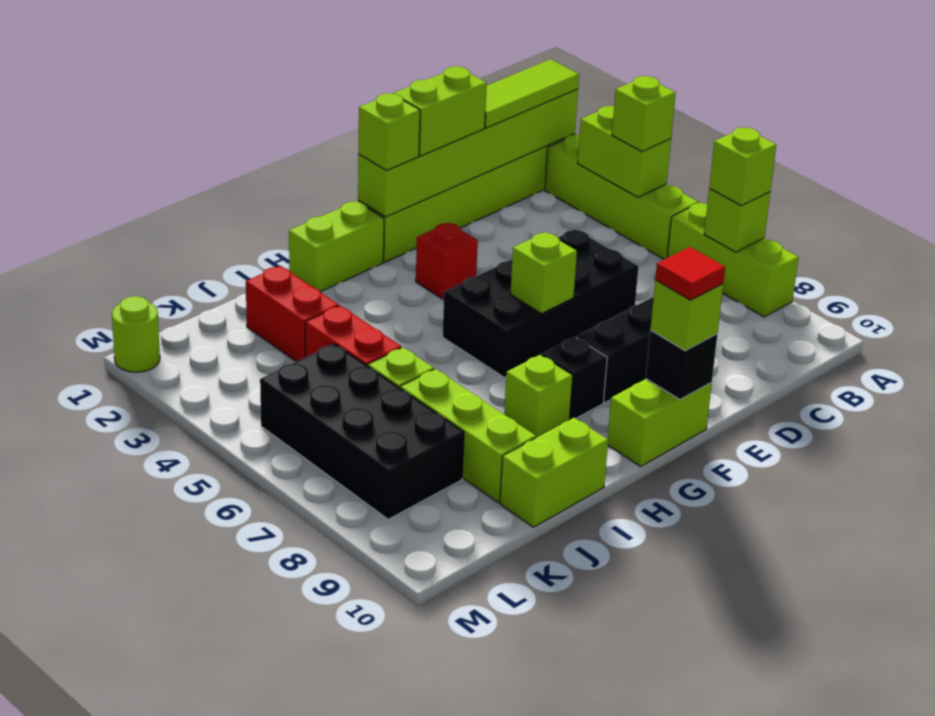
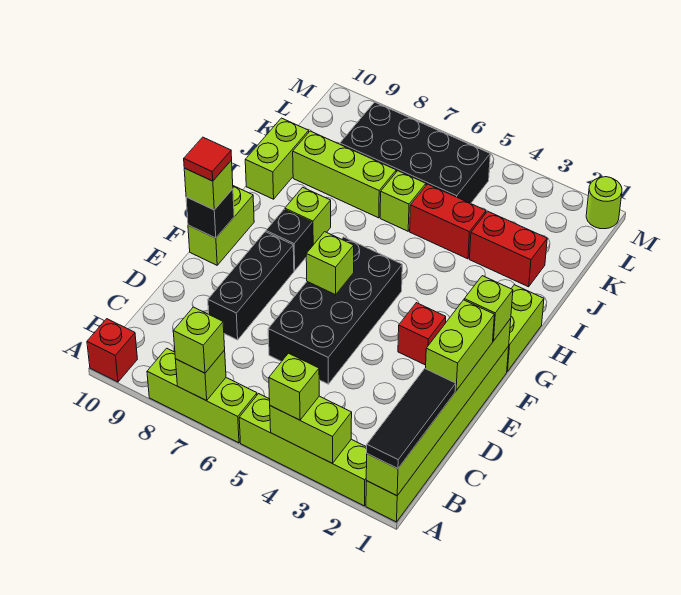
lime 1x3 tile [485,59,579,128] -> black 1x3 tile [367,369,456,469]
none -> red 1x1 brick [87,319,137,382]

